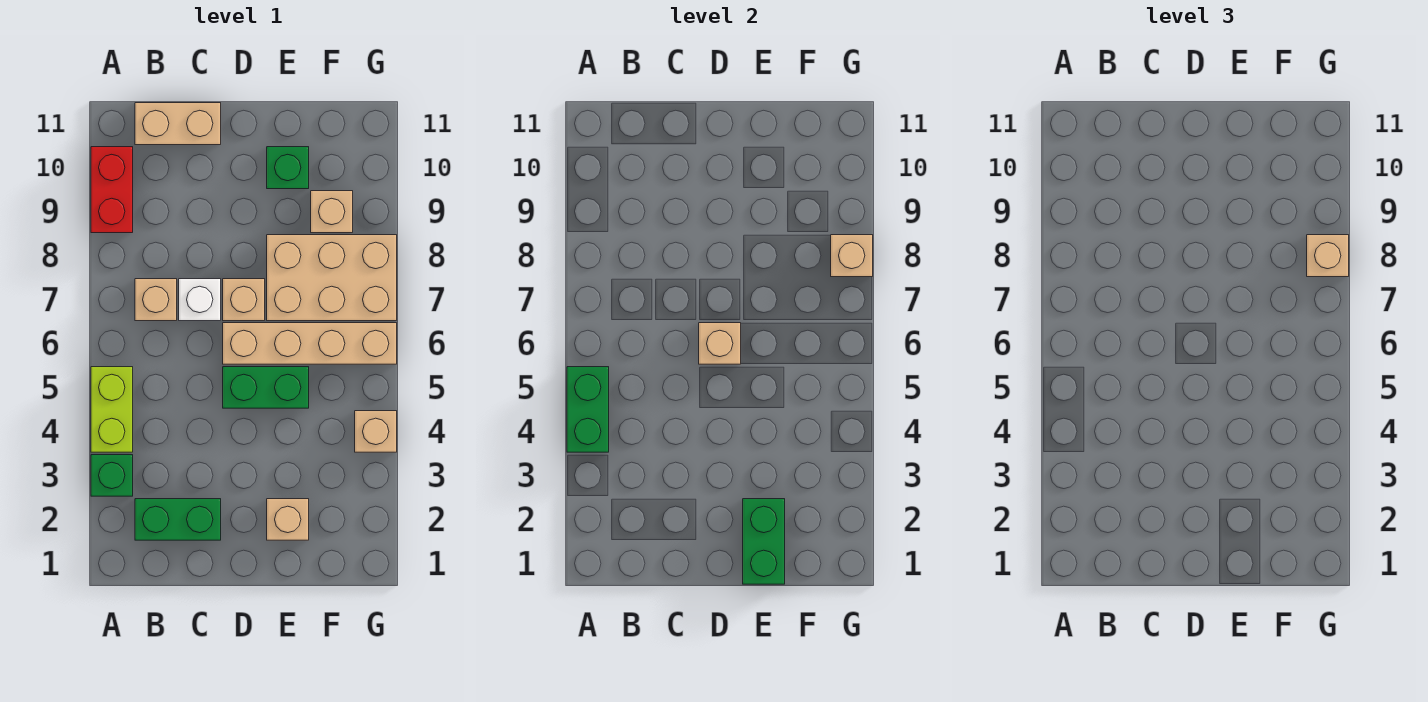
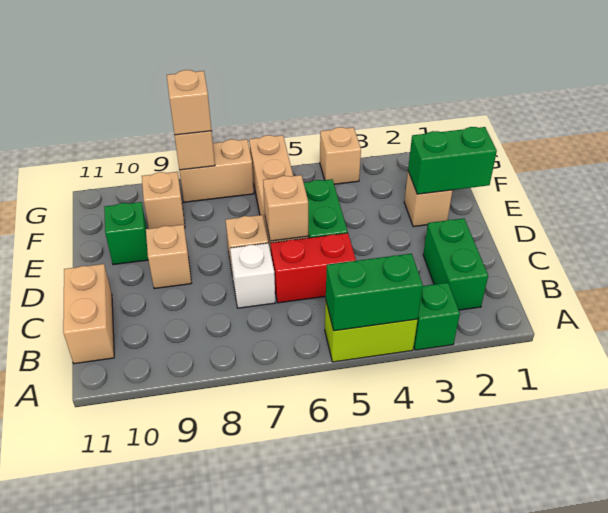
red 1x2 brick [91,147,133,233] -> red 1x2 brick moved to [270,233,356,303]
tan 1x1 brick [135,279,177,321] -> tan 1x1 brick moved to [146,225,191,289]
tan 2x3 brick [267,235,397,321] -> tan 1x2 brick [179,139,254,202]

